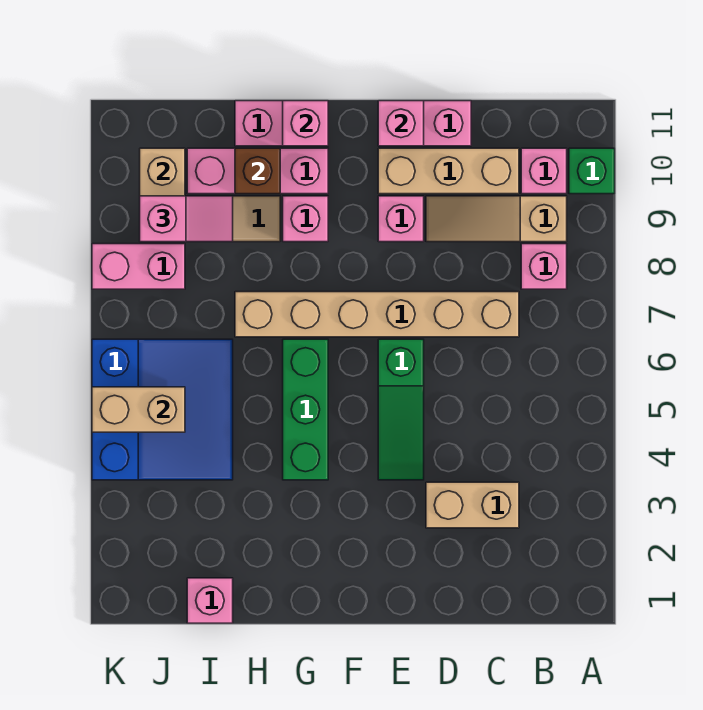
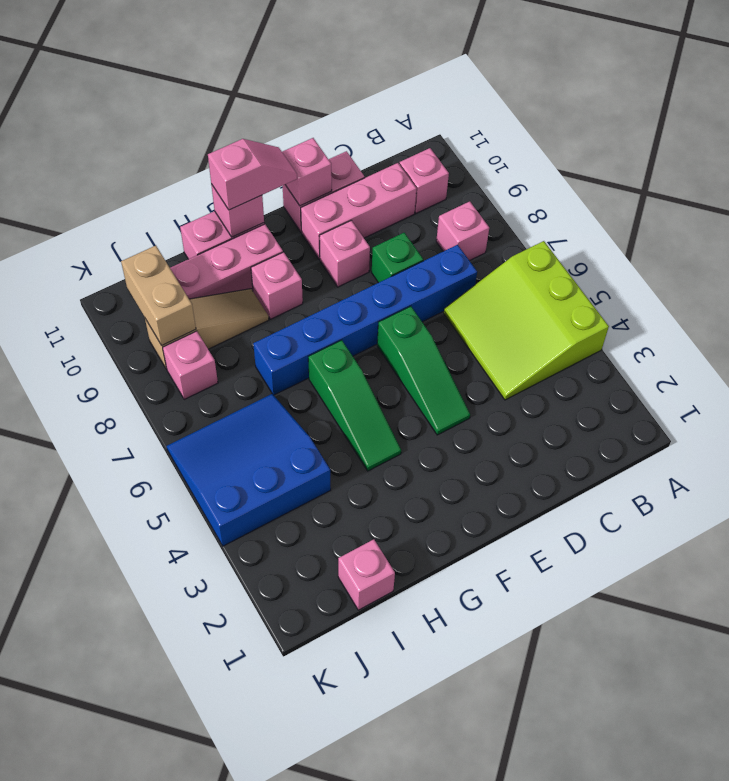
none -> lime 3x3 slope [444,241,609,400]
green 1x1 brick [569,148,615,194] -> green 1x1 brick moved to [372,233,423,283]
tan 1x3 slope [426,196,567,242] -> none
tan 1x2 brick [426,482,519,528] -> none
tan 1x6 brick [235,292,519,337] -> blue 1x6 brick [253,245,477,395]
tan 1x3 brick [378,148,519,194] -> pink 1x3 brick [301,163,417,259]
green 1x3 brick [283,339,328,480] -> green 1x3 slope [308,340,401,471]
brown 1x1 brick [235,148,280,194] -> none
blue 3x3 slope [92,339,233,480] -> blue 3x3 slope turned to [167,394,331,546]
pink 1x2 slope [140,196,233,242] -> pink 1x2 slope moved to [208,139,297,210]
tan 1x2 brick [92,387,185,432] -> none
pink 1x2 brick [92,244,185,289] -> pink 1x1 brick [163,331,218,399]

